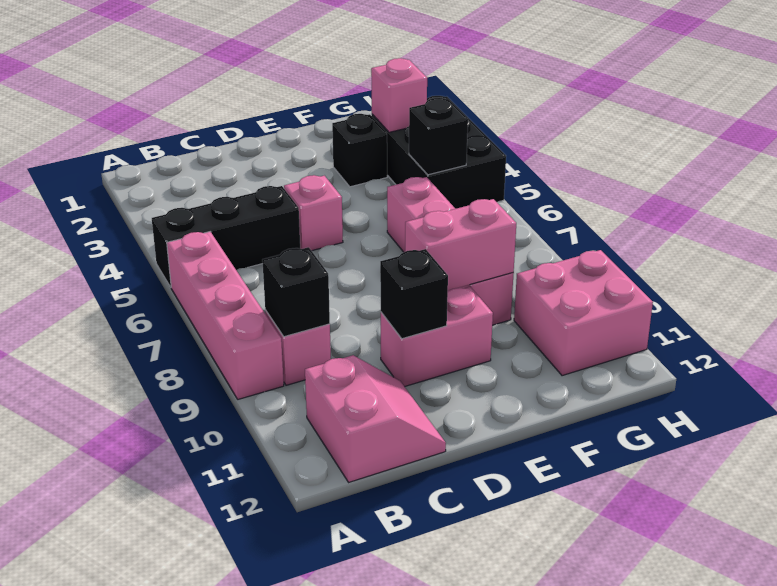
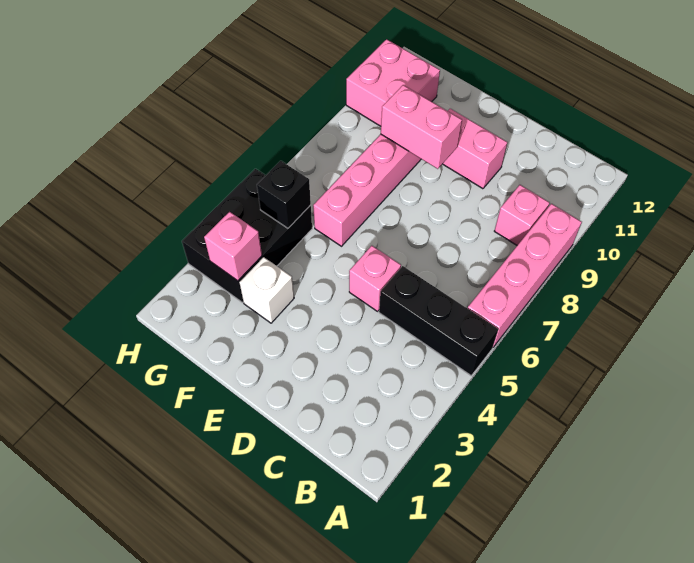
black 1x1 brick [262,247,330,337] -> none
pink 2x2 slope [305,355,446,482] -> none
black 1x1 brick [380,249,448,339] -> none
black 1x1 brick [332,114,387,187] -> white 1x1 brick [240,257,294,323]

